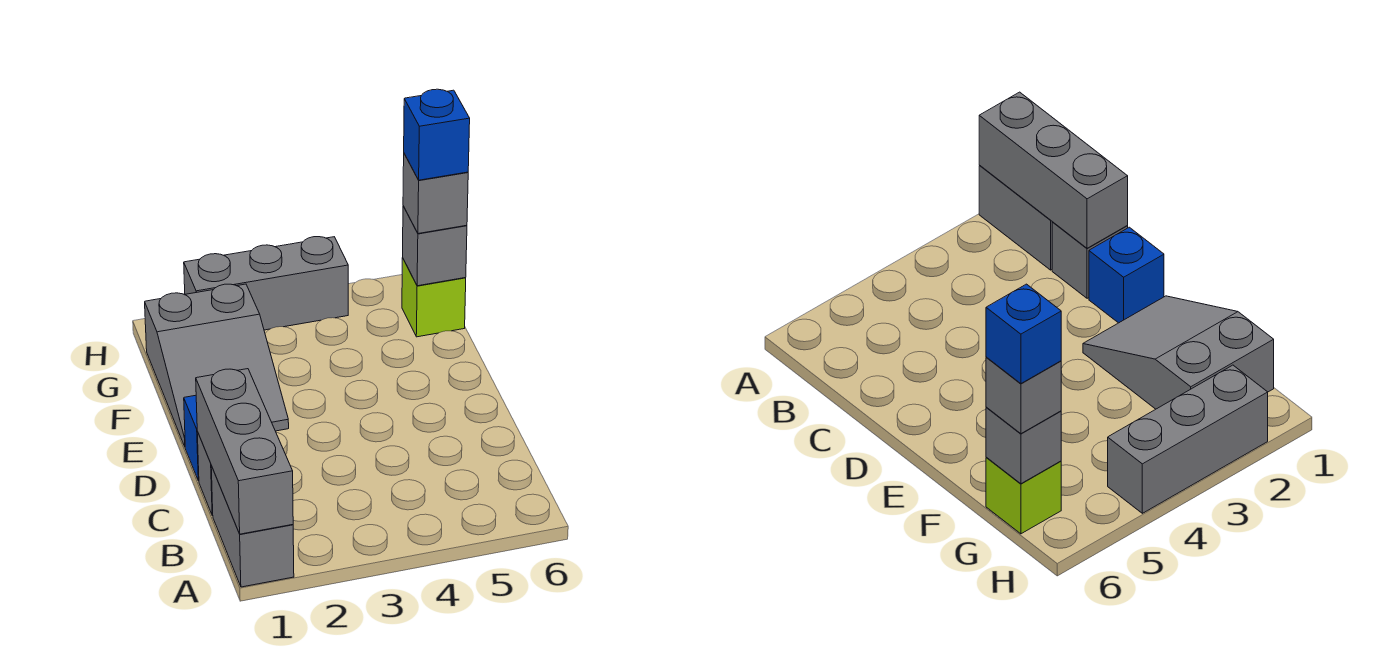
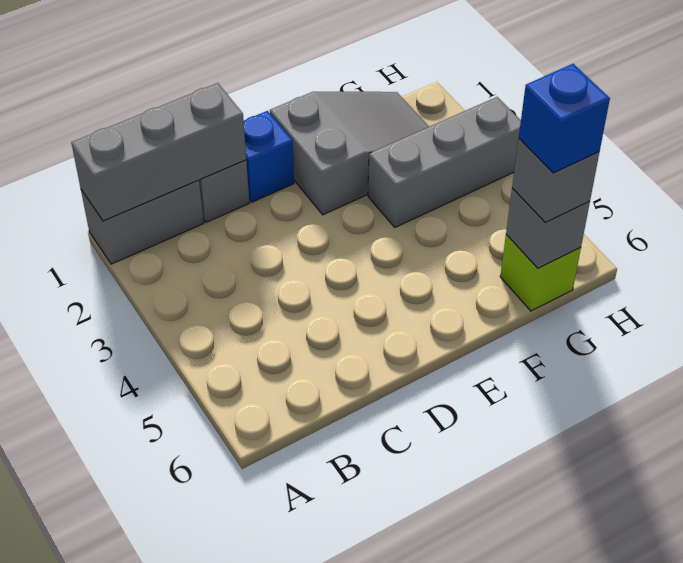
grey 2x3 slope [145,284,289,446] -> grey 2x3 slope turned to [270,92,429,215]
grey 1x3 brick [184,237,348,330] -> grey 1x3 brick turned to [368,97,521,227]

